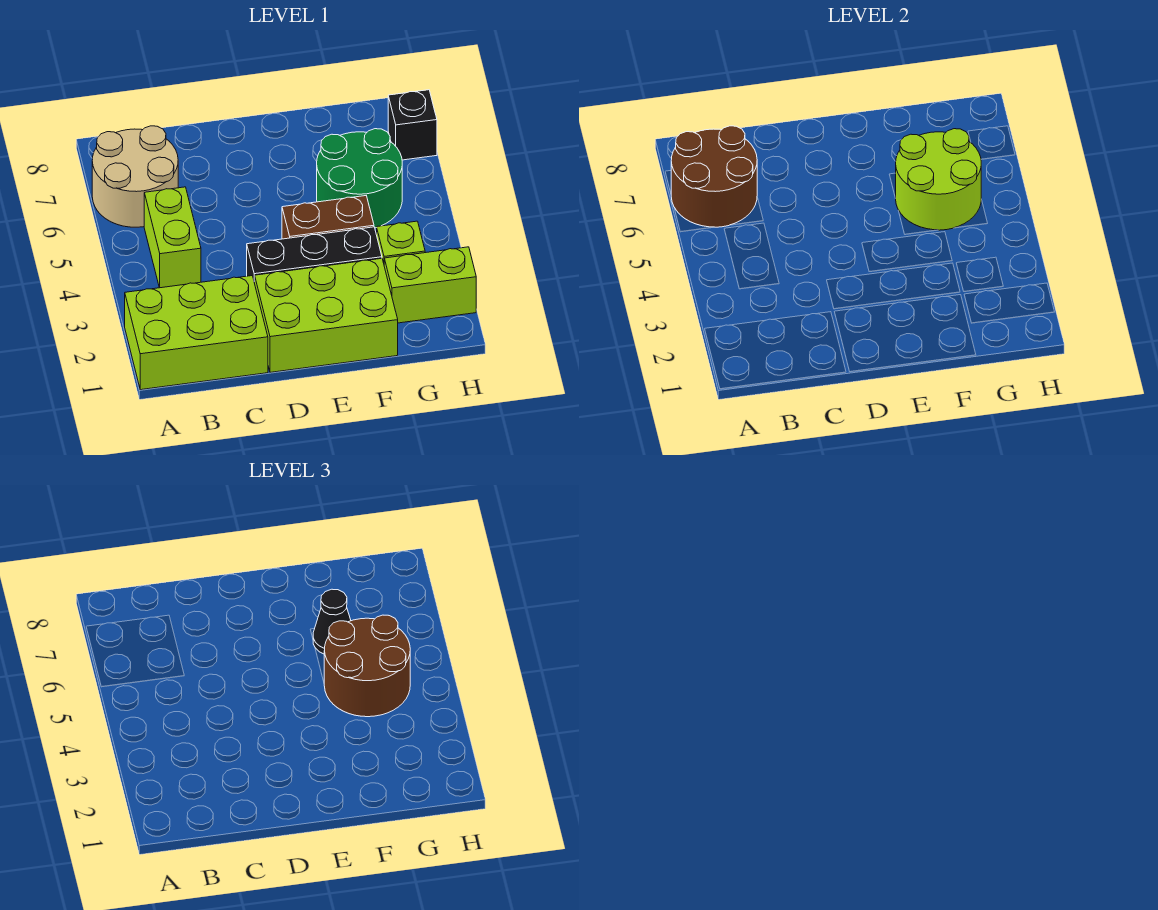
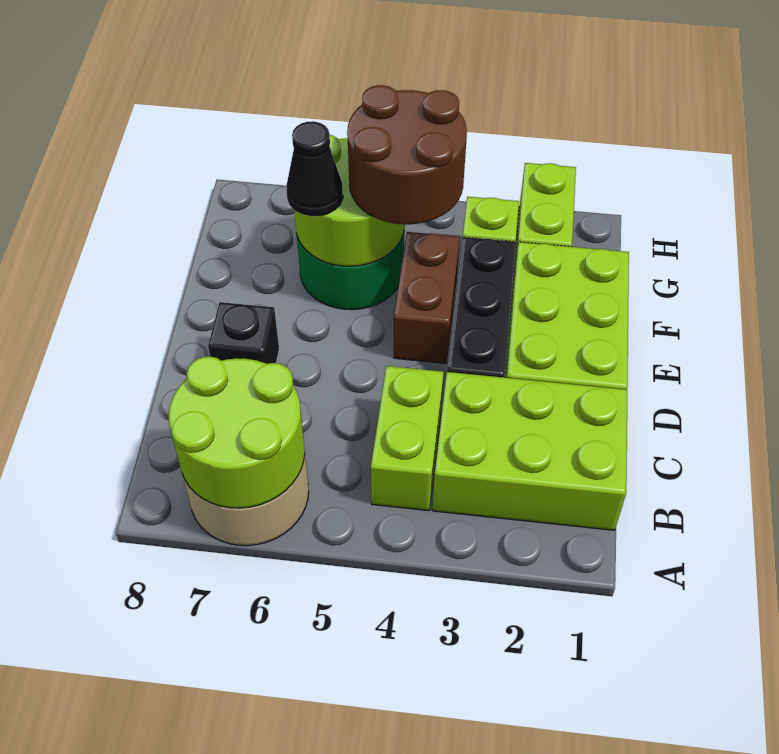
lime 2x3 brick [125,276,268,390] -> lime 2x3 brick turned to [433,372,627,530]
brown 2x2 round brick [671,126,757,227] -> lime 2x2 round brick [169,357,305,508]
lime 1x2 brick [144,187,201,288] -> lime 1x2 brick turned to [371,366,444,511]
black 1x1 brick [388,90,437,160] -> black 1x1 brick moved to [208,302,279,364]

